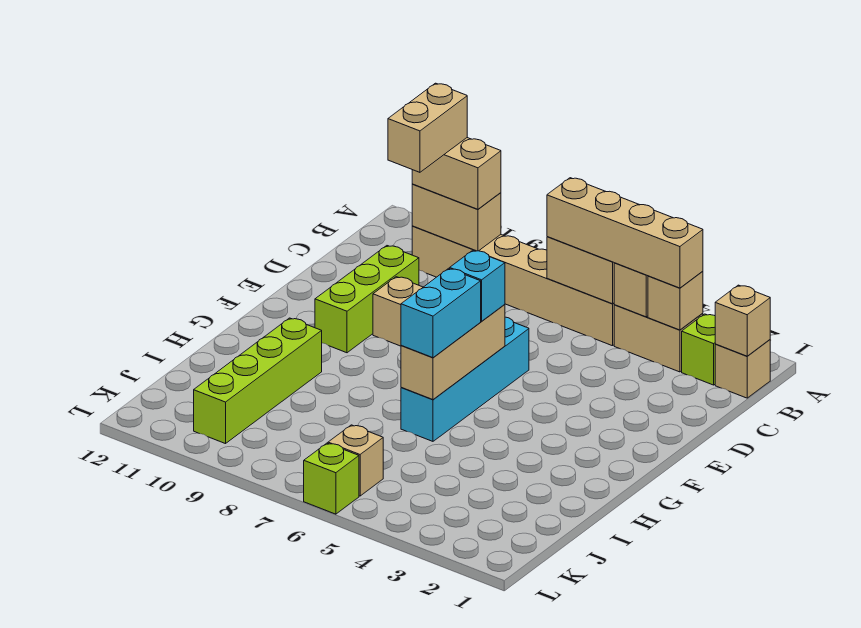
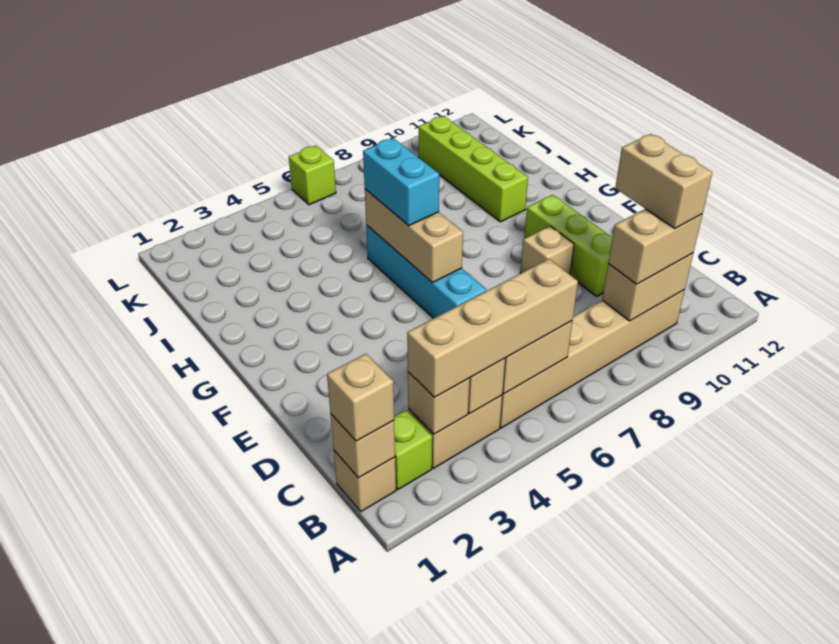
cyan 1x1 brick [450,250,505,321] -> none
tan 1x1 brick [328,425,383,496] -> tan 1x1 brick moved to [327,354,394,441]

